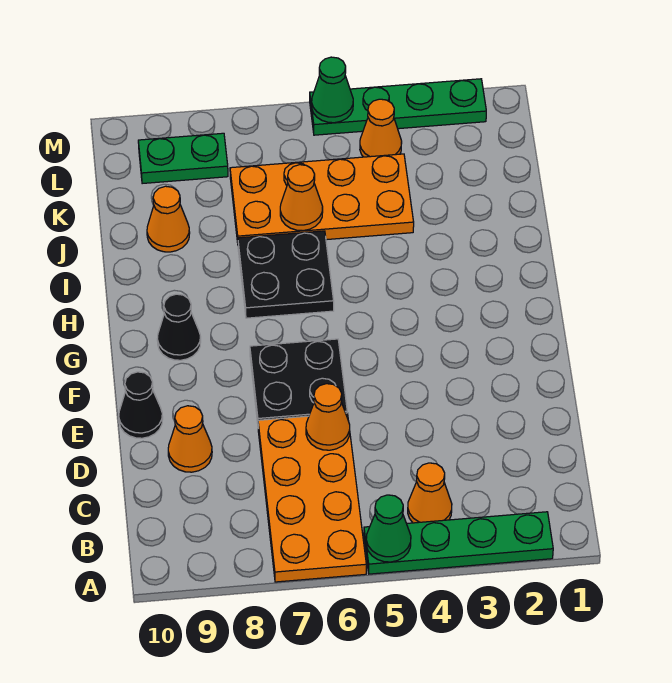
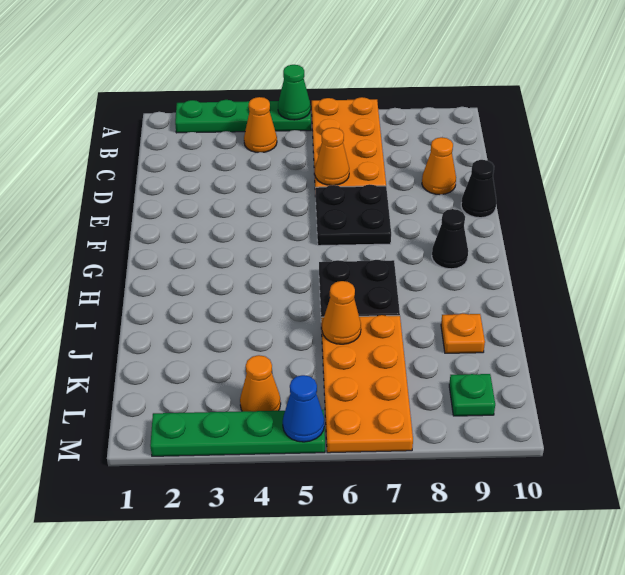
orange 2x4 plate [230,154,414,242] -> orange 2x4 plate turned to [321,315,413,453]
orange 1x1 cone [147,186,190,252] -> orange 1x1 plate [441,313,485,353]
green 1x2 plate [138,133,228,184] -> green 1x1 plate [449,374,495,416]
green 1x1 cone [312,57,353,123] -> blue 1x1 cone [283,375,324,442]

